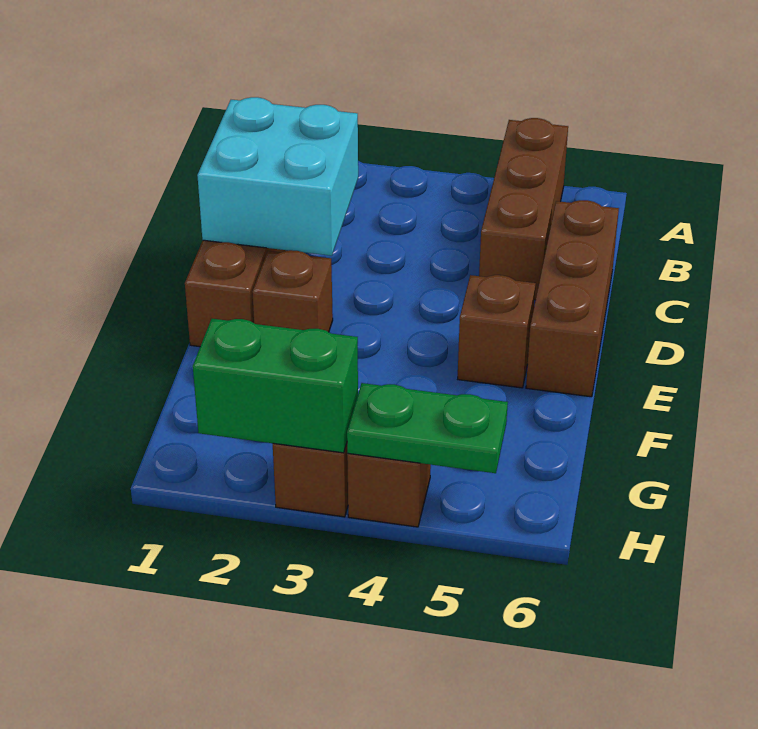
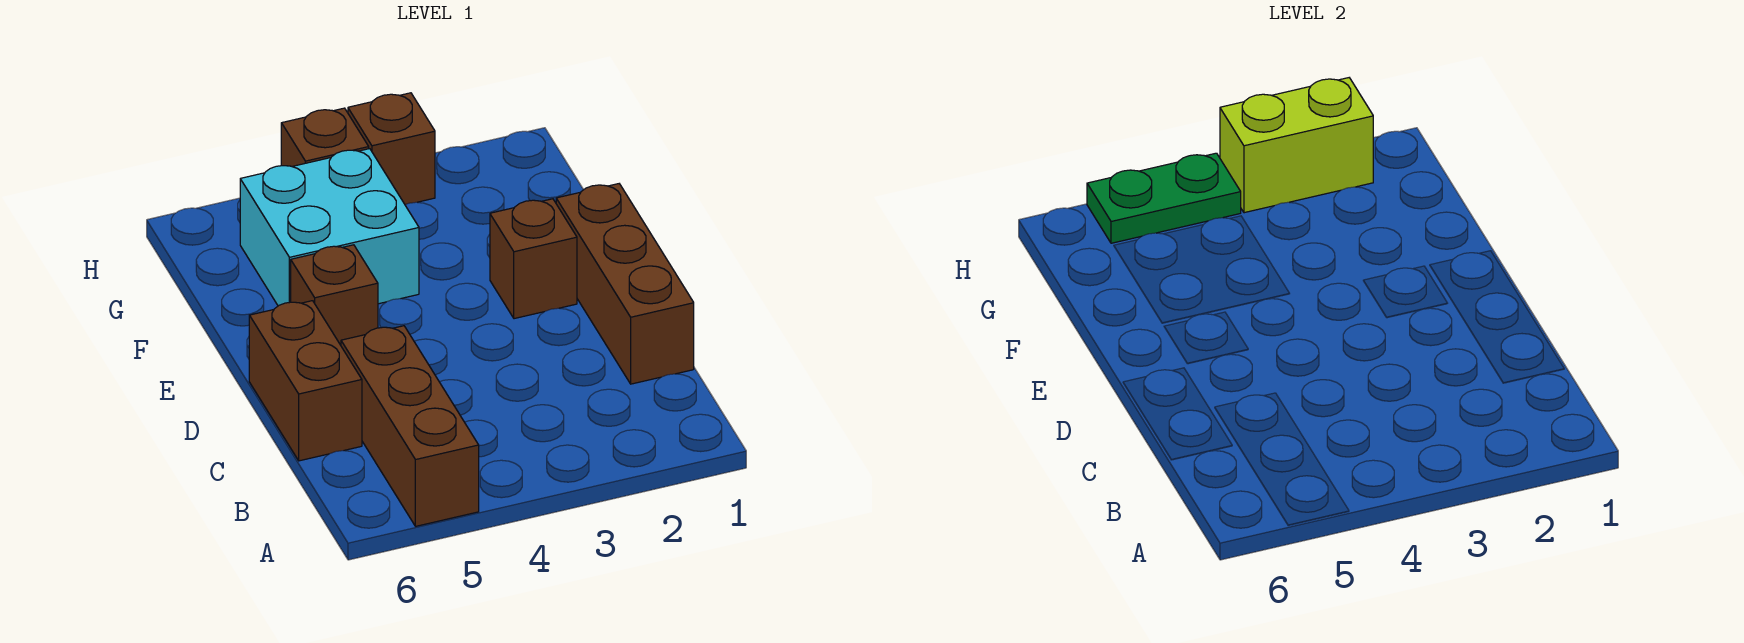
cyan 2x2 brick [197,97,358,256] -> cyan 2x2 brick moved to [240,149,419,306]
brown 1x3 brick [526,200,619,397] -> brown 1x2 brick [249,301,362,461]
green 1x2 brick [193,319,358,453] -> lime 1x2 brick [1220,78,1373,213]

